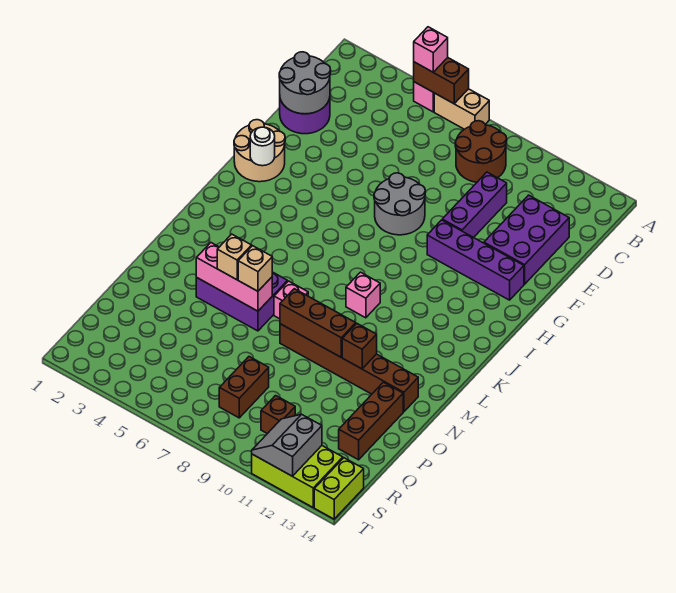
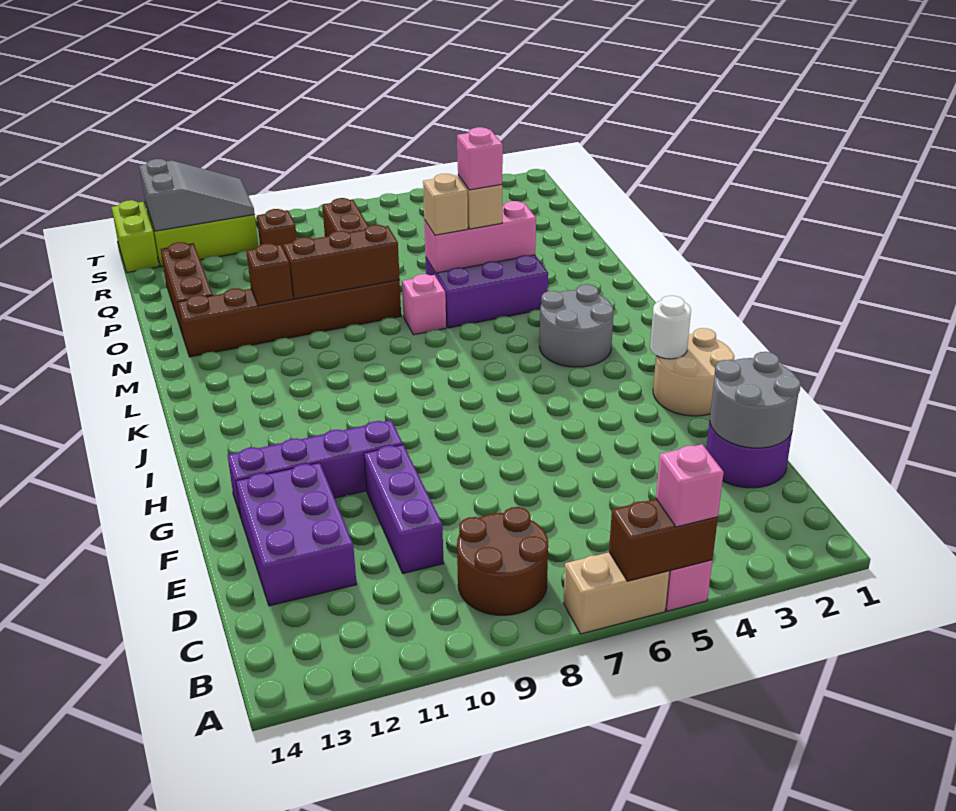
grey 2x2 round brick [374,173,425,235] -> grey 2x2 round brick moved to [539,284,614,367]
pink 1x1 brick [346,272,380,318] -> pink 1x1 brick moved to [457,127,503,190]
grey 2x2 slope [252,414,322,476] -> grey 2x3 slope [139,159,255,231]

